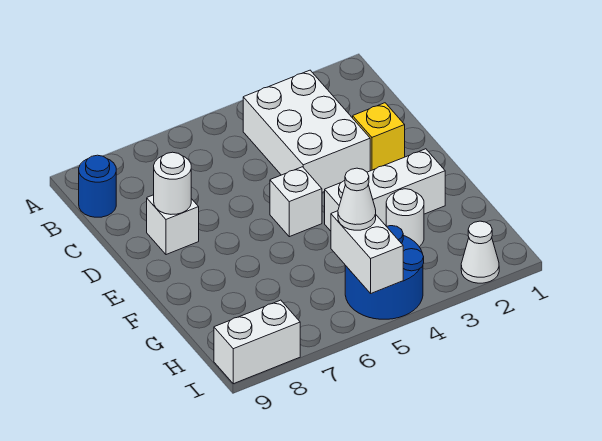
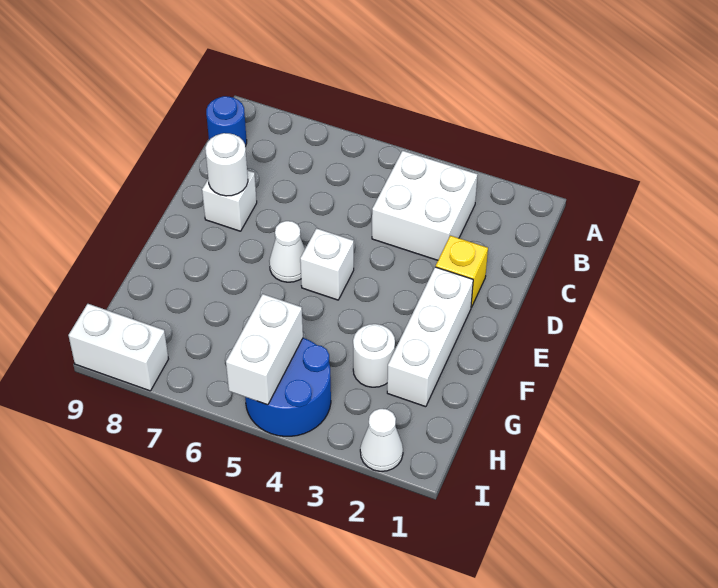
white 2x3 brick [243,70,370,192] -> white 2x2 brick [372,151,478,260]
white 1x3 brick [325,149,445,231] -> white 1x3 brick turned to [387,267,473,407]
white 1x1 cone [338,168,376,230] -> white 1x1 cone moved to [269,221,305,282]

